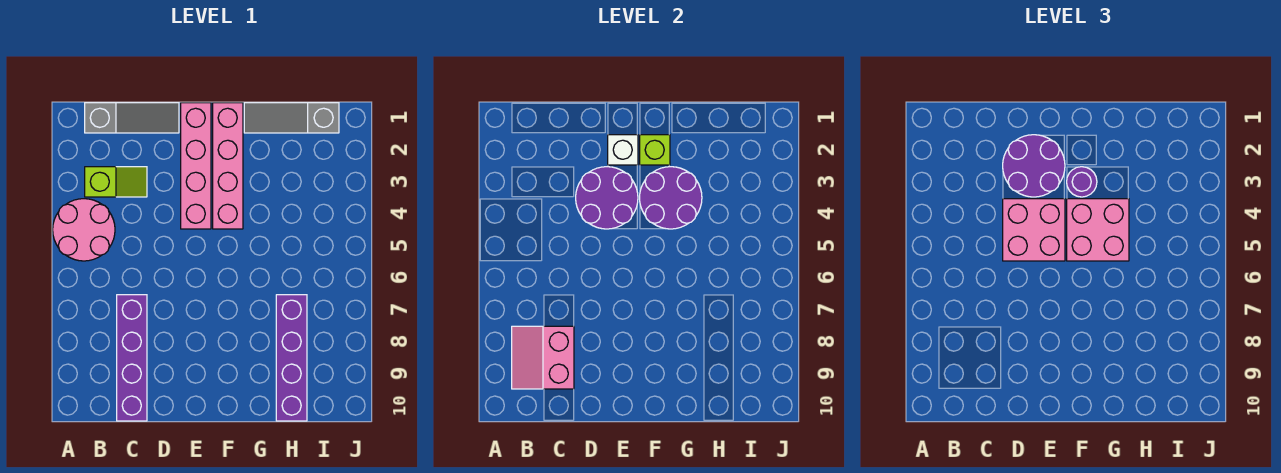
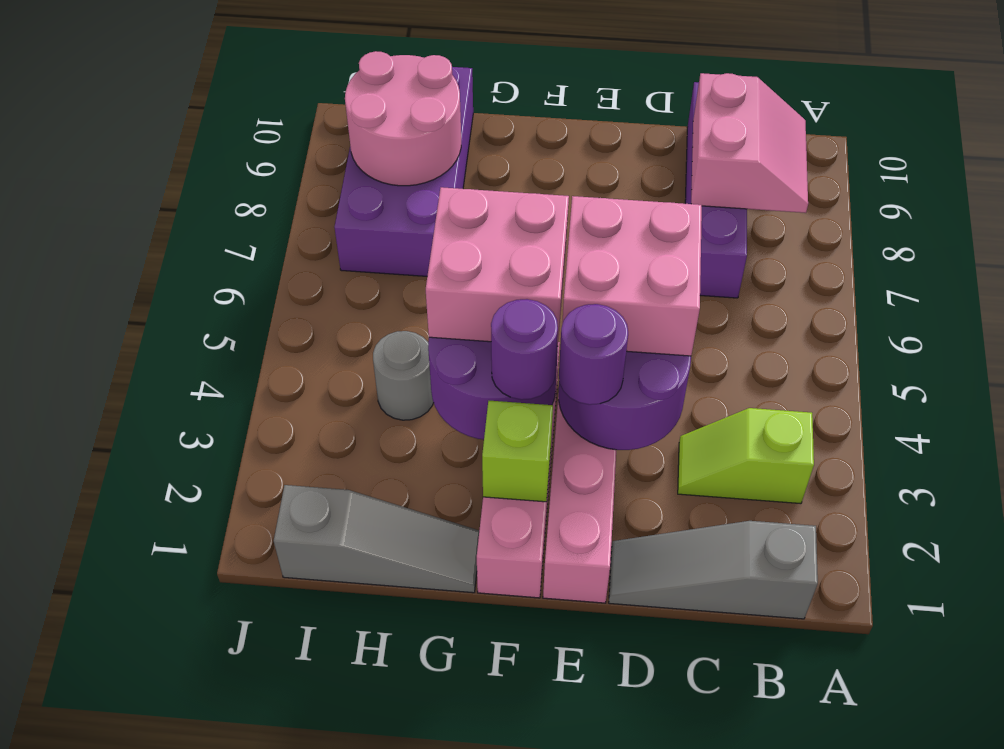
pink 2x2 round brick [53,199,115,261] -> pink 2x2 round brick moved to [345,51,461,186]
purple 2x2 round brick [1003,135,1065,197] -> purple 1x1 round brick [559,304,628,405]
white 1x1 brick [608,135,638,165] -> none
none -> grey 1x1 round brick [373,331,434,420]
purple 1x4 brick [276,295,307,421] -> purple 2x4 brick [334,67,473,276]

